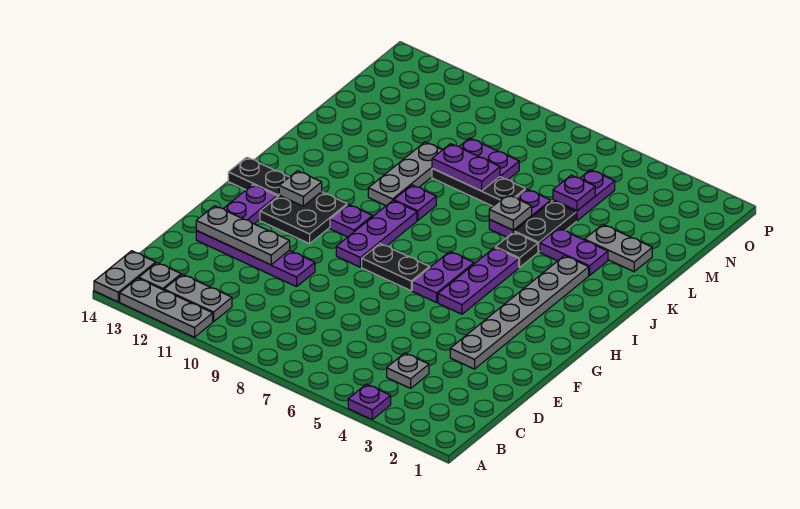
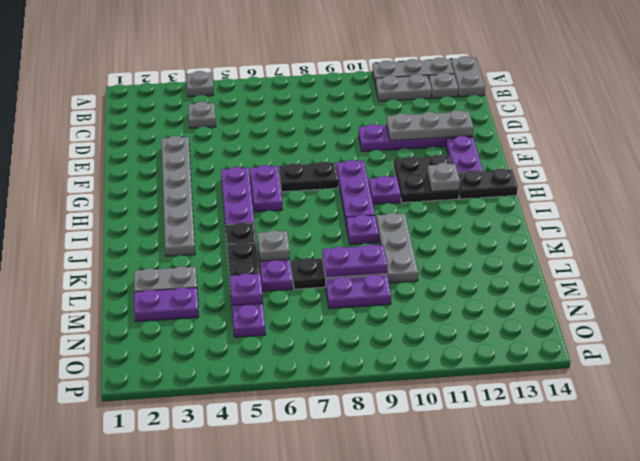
purple 1x1 plate [348,384,391,419] -> grey 1x1 plate [186,71,213,97]
purple 1x2 plate [540,228,608,275] -> purple 1x2 plate moved to [134,287,199,322]

